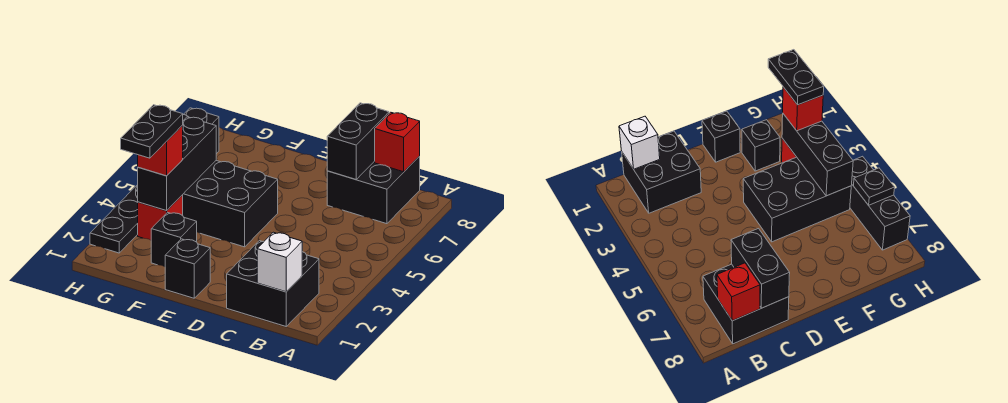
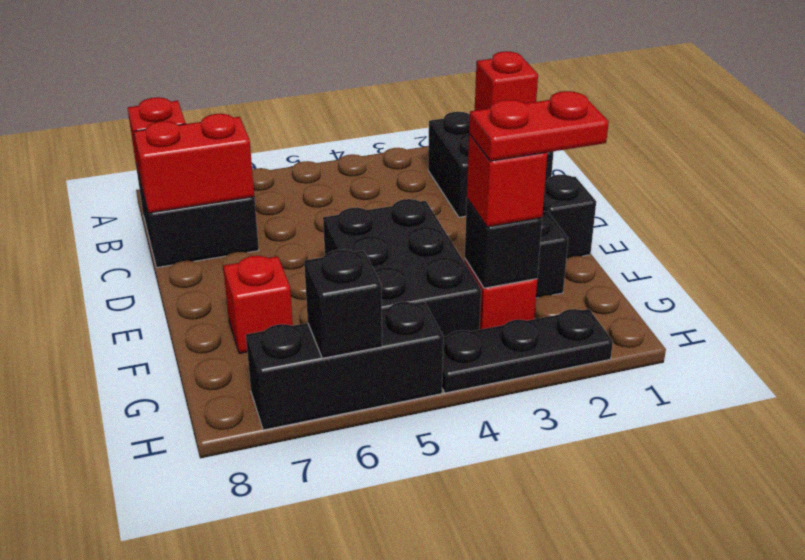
white 1x1 brick [257,232,302,292] -> red 1x1 brick [475,51,538,110]
black 1x2 brick [327,103,389,179] -> red 1x2 brick [134,114,254,213]
none -> red 1x1 brick [223,256,293,354]
black 1x2 plate [121,105,183,158] -> red 1x2 plate [469,91,609,161]
black 1x3 brick [138,117,216,211] -> black 1x1 brick [465,199,542,288]
black 1x1 plate [854,168,895,205] -> black 1x1 brick [304,250,382,358]

